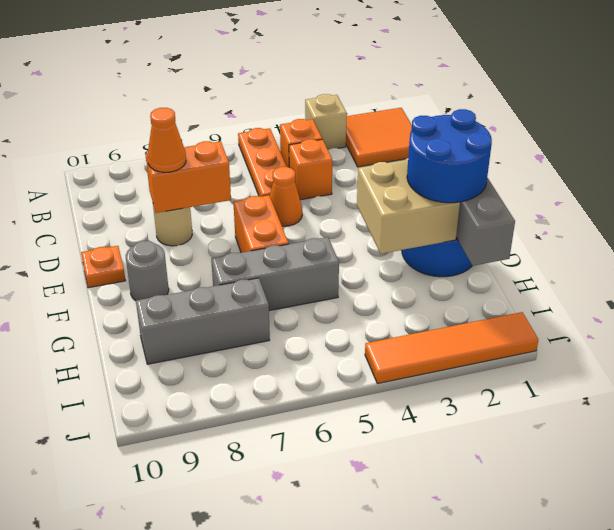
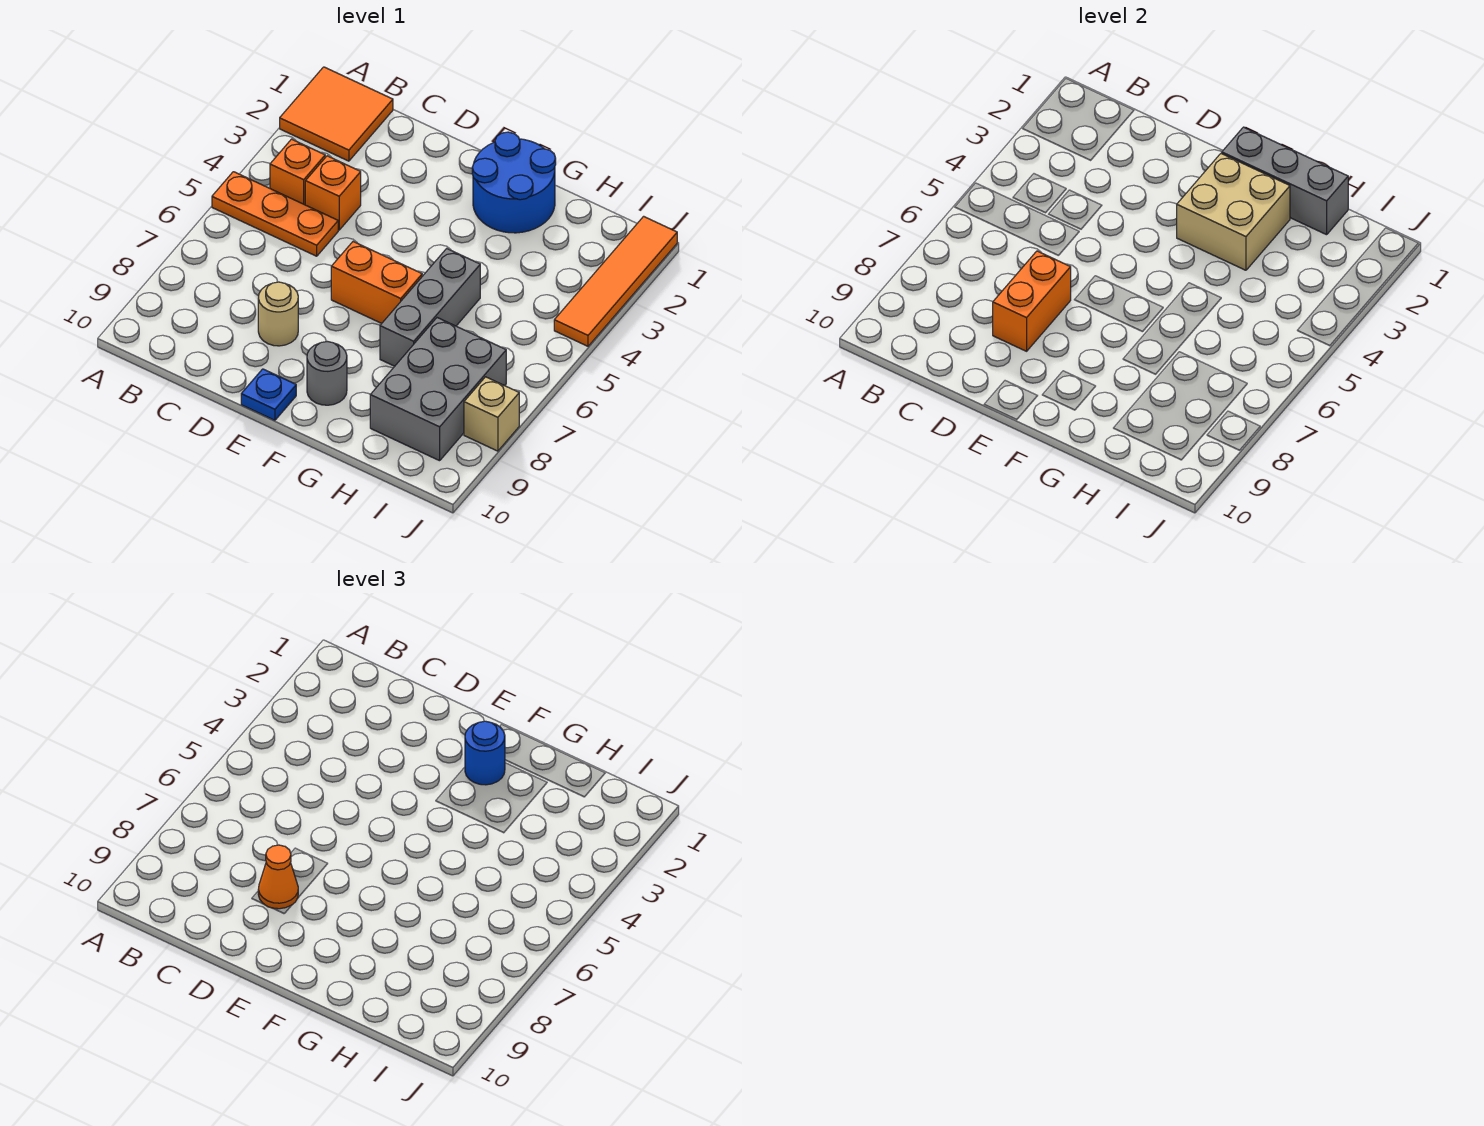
tan 1x1 brick [305,94,347,150] -> tan 1x1 brick moved to [464,377,519,451]
orange 1x1 cone [270,167,302,226] -> none
orange 1x1 plate [81,246,126,288] -> blue 1x1 plate [241,369,296,420]
blue 2x2 round brick [407,109,492,203] -> blue 1x1 round brick [465,721,505,785]
grey 1x3 brick [136,278,270,364] -> grey 2x3 brick [370,318,506,461]

